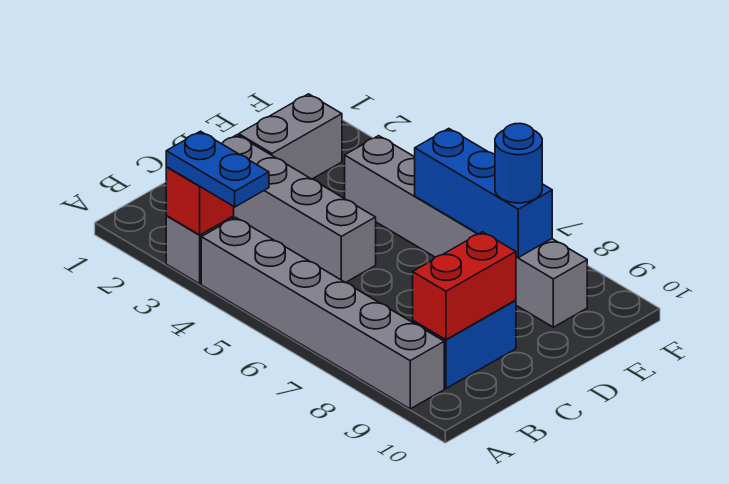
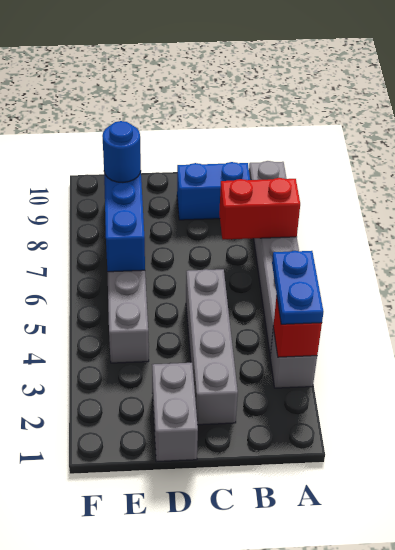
red 1x2 brick [413,232,516,340] -> red 1x2 brick moved to [219,178,300,239]
grey 1x2 brick [239,94,342,179] -> grey 1x2 brick turned to [152,363,198,462]

